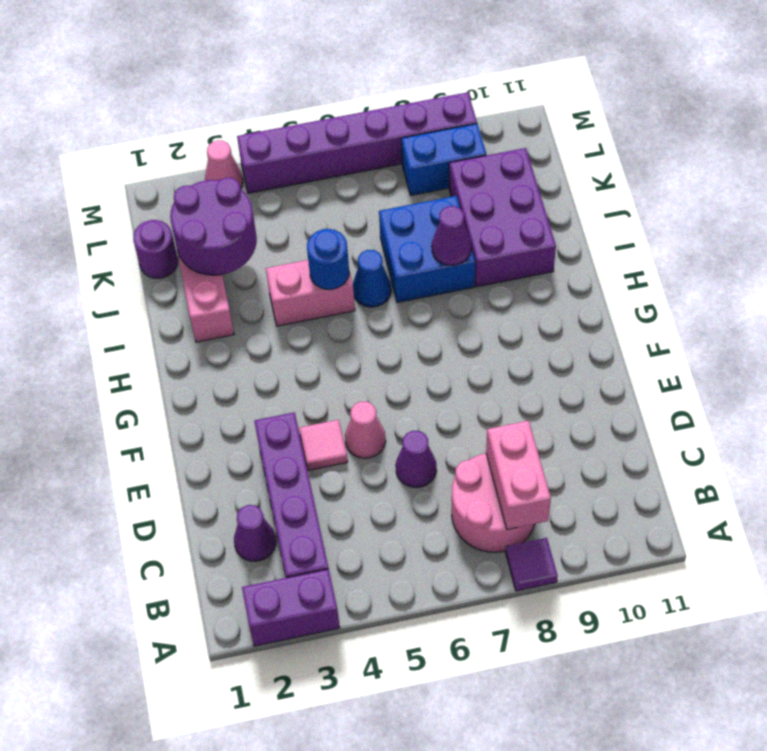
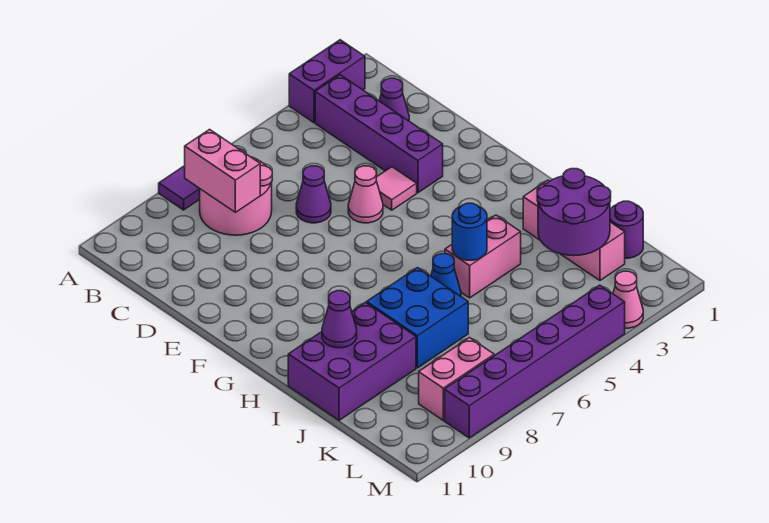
purple 1x1 cone [432,206,471,265] -> purple 1x1 cone moved to [322,291,357,348]
purple 2x3 brick [449,148,556,287] -> purple 2x3 brick turned to [288,302,416,420]
blue 1x2 brick [401,124,486,195] -> pink 1x2 brick [419,338,494,420]

